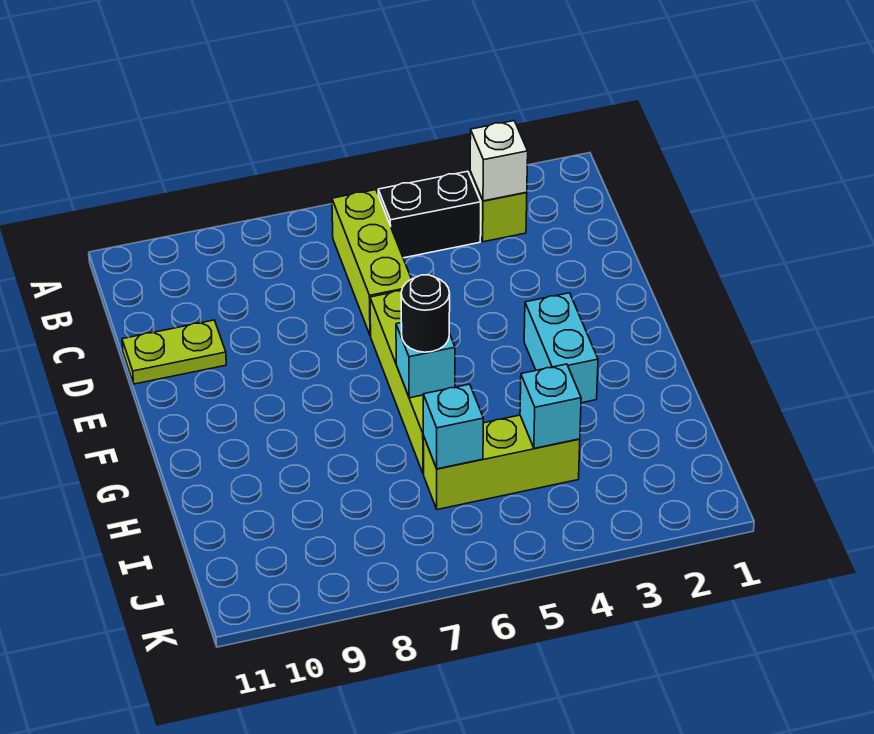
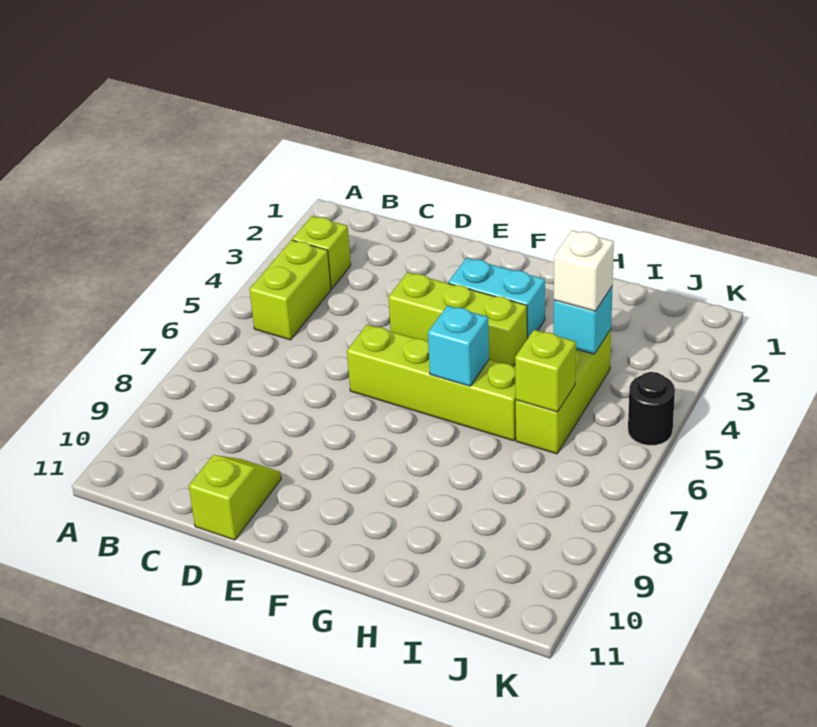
white 1x1 brick [470,121,528,201] -> white 1x1 brick moved to [554,230,614,311]
black 1x2 brick [378,171,481,258] -> lime 1x2 brick [250,240,331,340]
lime 1x3 brick [332,190,411,336] -> lime 1x3 brick moved to [388,272,527,366]
lime 1x2 plate [122,320,226,384] -> lime 1x2 slope [189,455,281,540]
black 1x1 round brick [401,275,450,352] -> black 1x1 round brick moved to [628,372,675,445]
cyan 1x1 brick [423,384,483,469] -> lime 1x1 brick [515,330,576,412]

